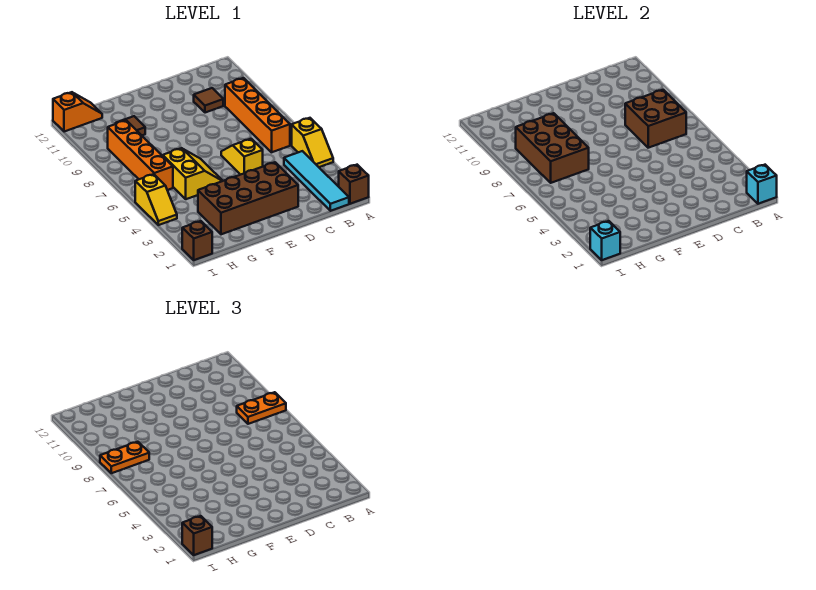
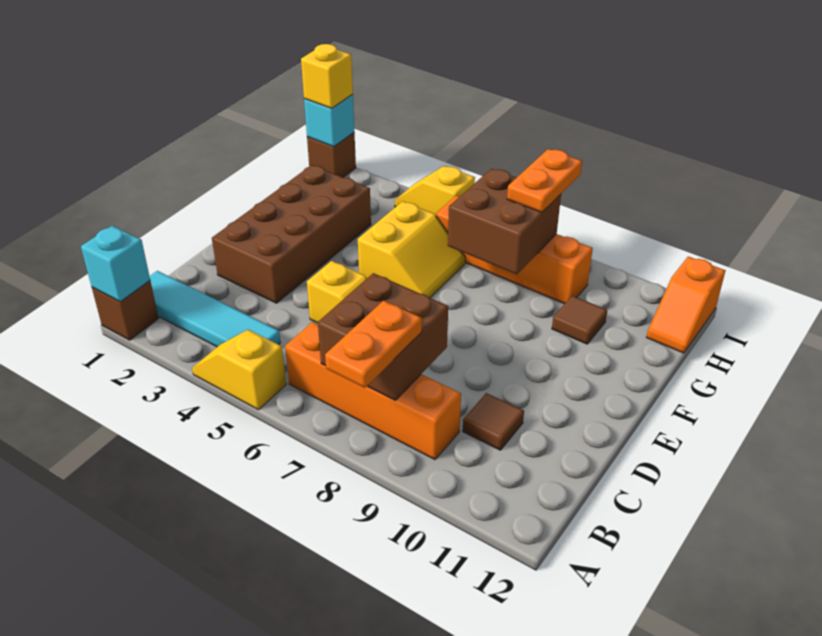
yellow 2x2 slope [163,148,223,199] -> yellow 2x2 slope turned to [358,201,465,298]
brown 2x3 brick [516,113,589,183] -> brown 2x2 brick [448,169,561,274]
brown 1x1 brick [182,516,212,555] -> yellow 1x1 brick [301,44,353,108]

